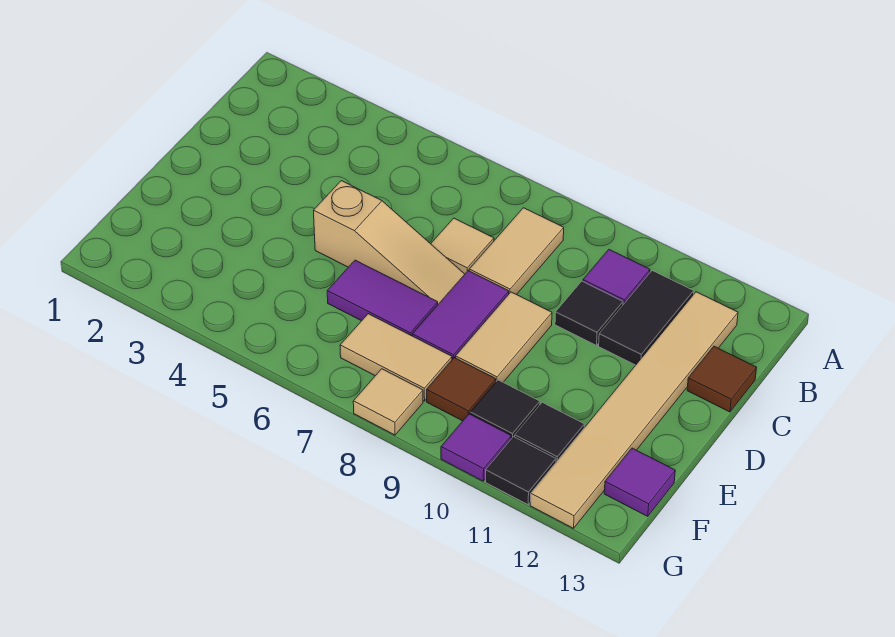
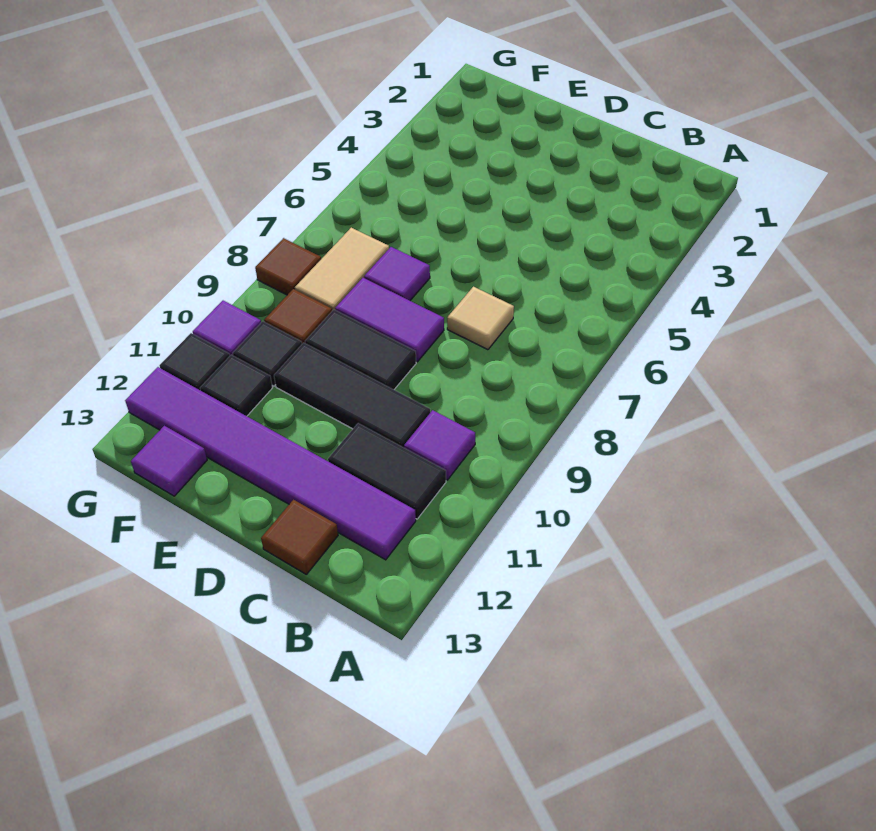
tan 1x2 tile [469,208,564,295] -> none
tan 1x6 tile [530,292,738,528] -> purple 1x6 tile [125,367,416,560]
black 1x1 tile [555,281,623,345] -> black 1x3 tile [274,343,430,448]
tan 1x3 slope [313,181,465,304] -> none
tan 1x2 tile [456,292,552,382] -> black 1x2 tile [305,310,416,390]
purple 1x2 tile [327,260,438,336] -> purple 1x1 tile [364,247,430,301]
tan 1x1 tile [353,369,423,435] -> brown 1x1 tile [255,238,321,295]

